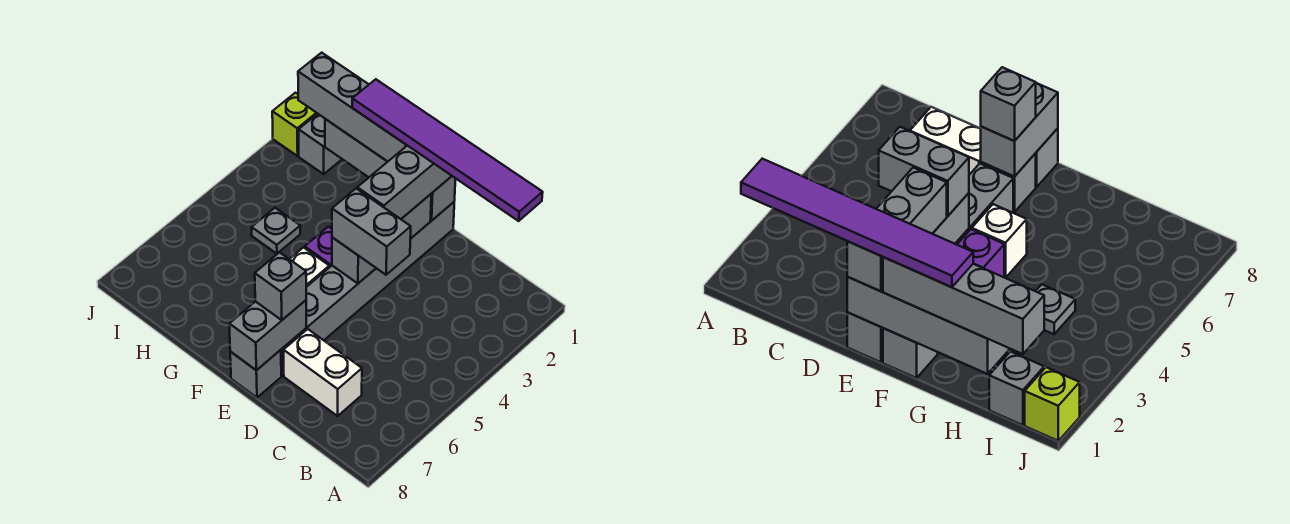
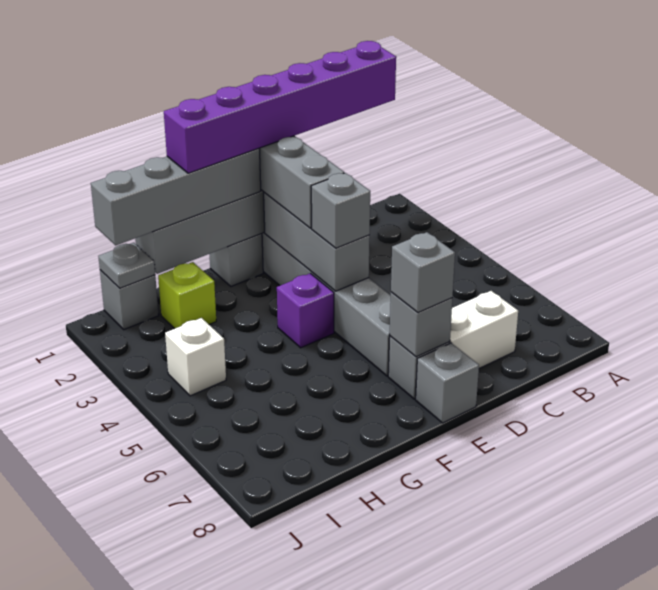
purple 1x6 tile [352,79,543,221] -> purple 1x6 brick [164,41,396,173]
grey 1x2 brick [332,189,411,275] -> grey 1x1 brick [311,173,370,248]
grey 1x2 brick [229,300,306,370] -> grey 1x1 brick [390,292,452,357]
white 1x1 brick [290,248,329,287] -> white 1x1 brick moved to [165,318,226,396]
grey 1x1 plate [252,208,300,254] -> grey 1x1 plate moved to [98,243,155,288]
lime 1x1 brick [272,93,318,156] -> lime 1x1 brick moved to [158,262,216,329]

